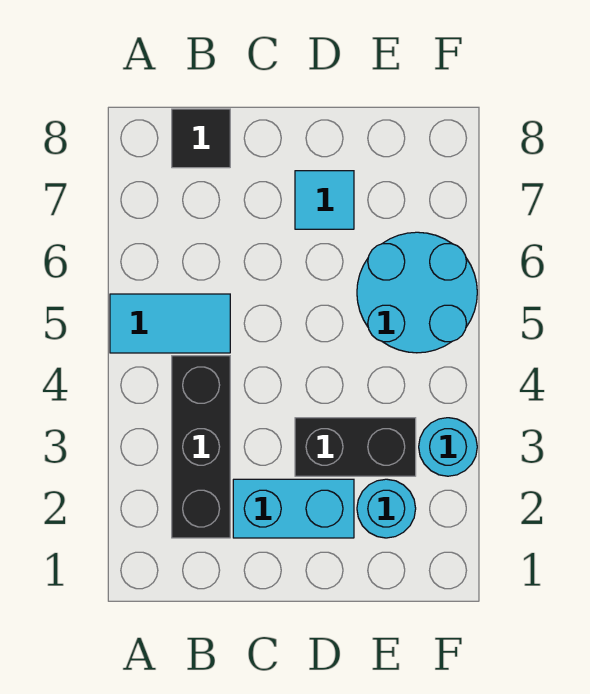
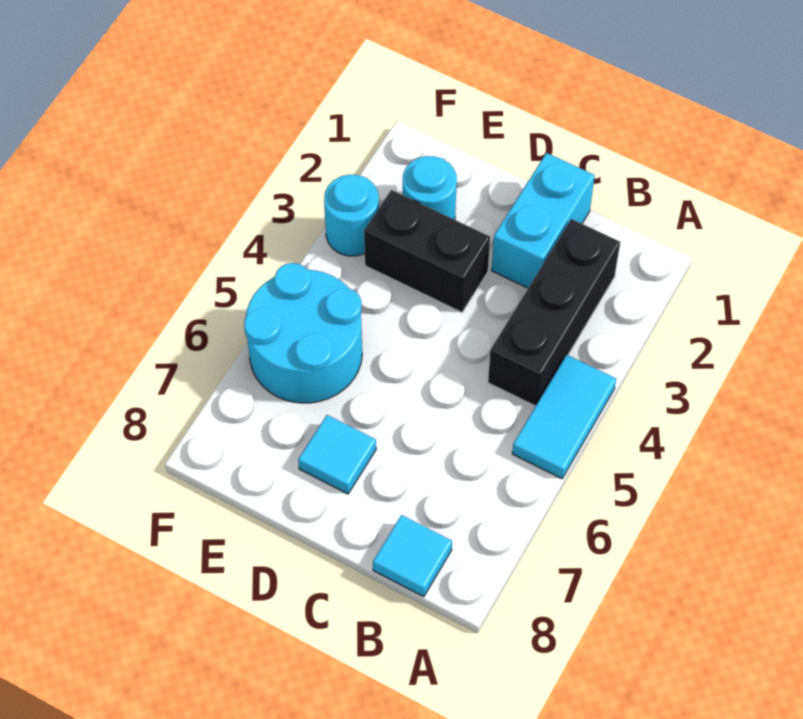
cyan 1x2 tile [110,294,230,353] -> cyan 1x2 tile turned to [512,355,616,479]
black 1x1 tile [172,109,230,168] -> cyan 1x1 tile [373,515,452,597]
cyan 1x2 brick [233,479,354,538] -> cyan 1x2 brick turned to [492,153,595,288]

